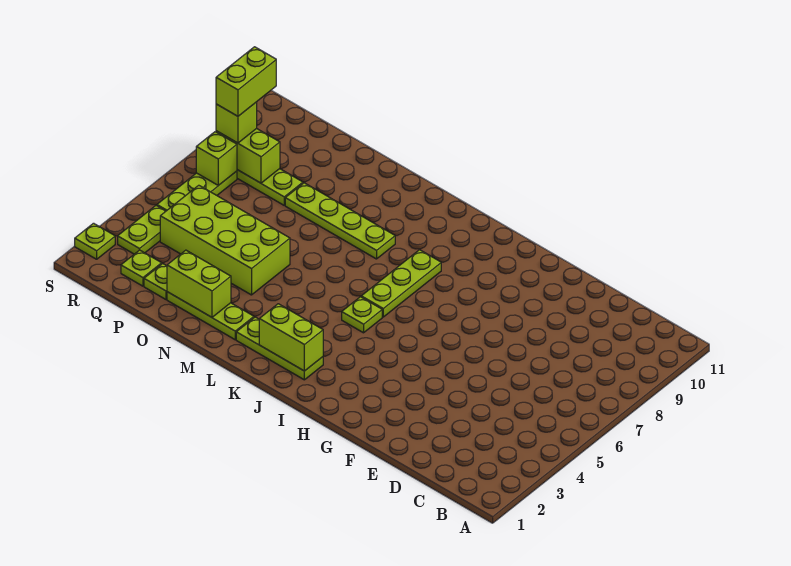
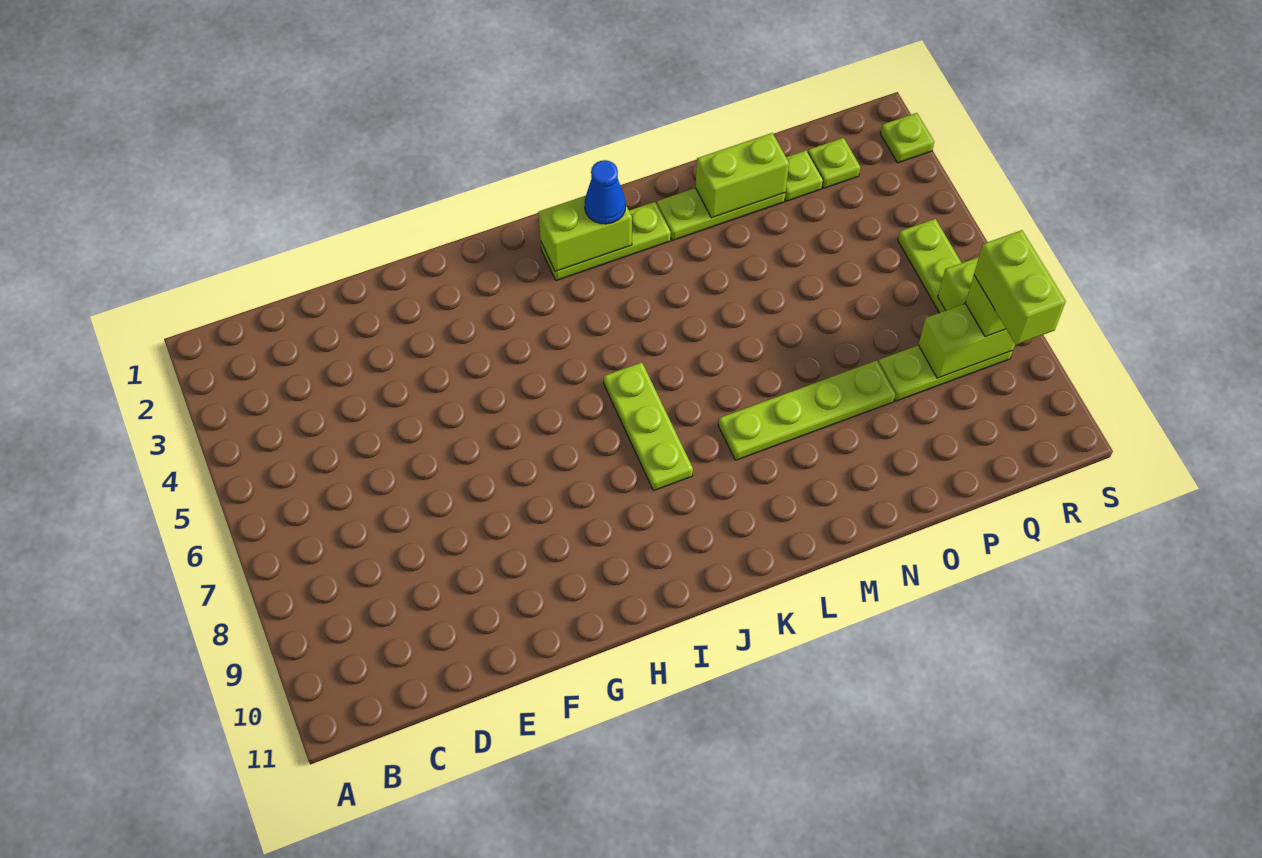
lime 1x1 plate [342,297,382,333] -> none
none -> blue 1x1 cone [585,160,626,224]
lime 2x4 brick [160,185,290,295] -> none
lime 1x2 plate [118,206,166,254] -> none

